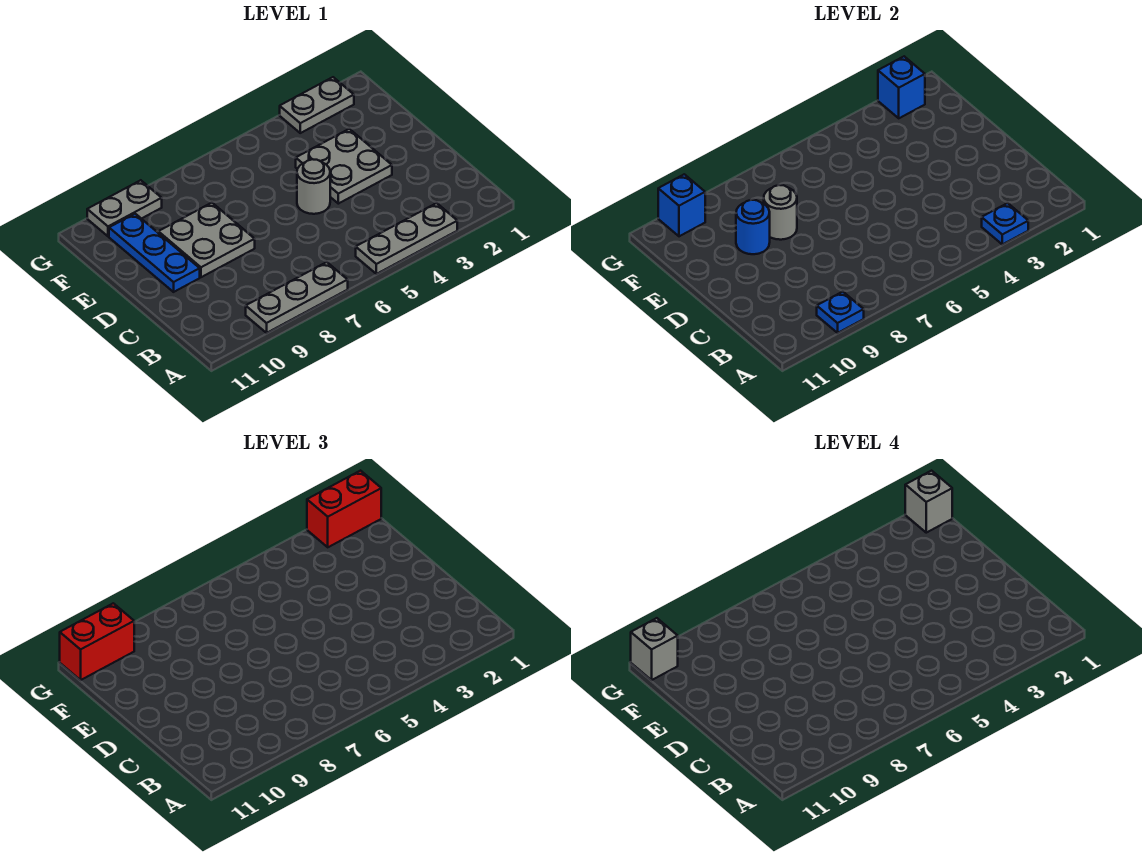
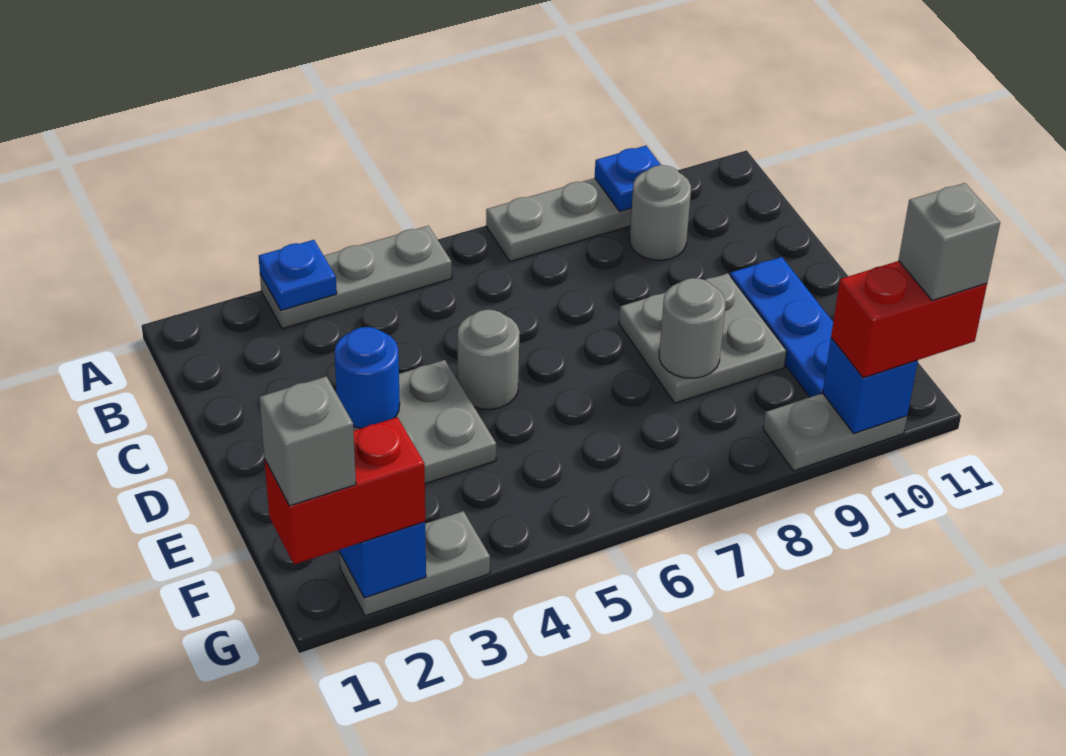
none -> grey 1x1 round brick [630,165,691,260]
blue 1x1 round brick [736,200,770,254] -> blue 1x1 round brick moved to [335,327,400,429]

